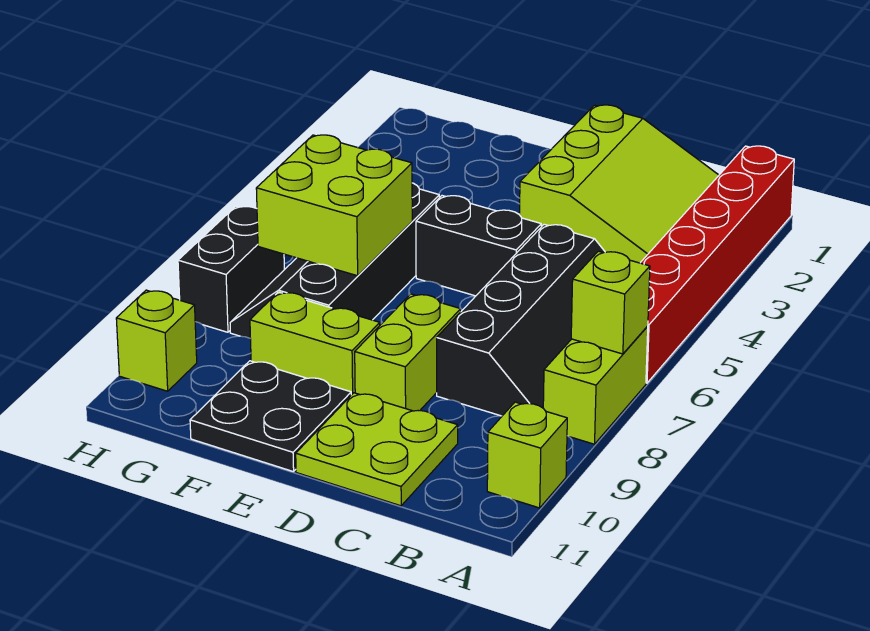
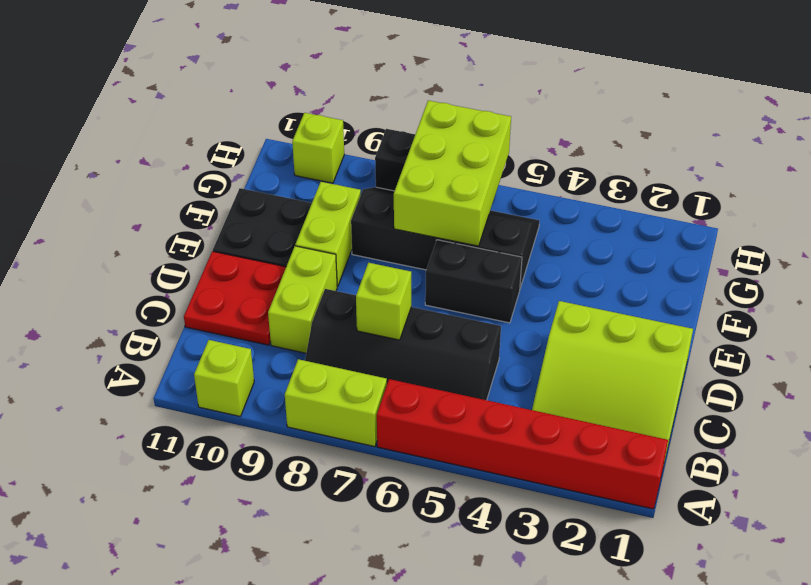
lime 1x1 brick [571,251,650,354] -> lime 1x1 brick moved to [356,263,411,340]
lime 2x2 plate [296,393,458,506] -> red 2x2 plate [184,251,286,345]
black 1x2 brick [416,196,541,296] -> black 1x2 brick turned to [425,240,522,323]
lime 1x2 brick [355,294,461,411] -> lime 1x2 brick turned to [268,246,337,353]
lime 2x2 brick [256,135,412,276] -> lime 2x3 brick [394,100,511,246]

